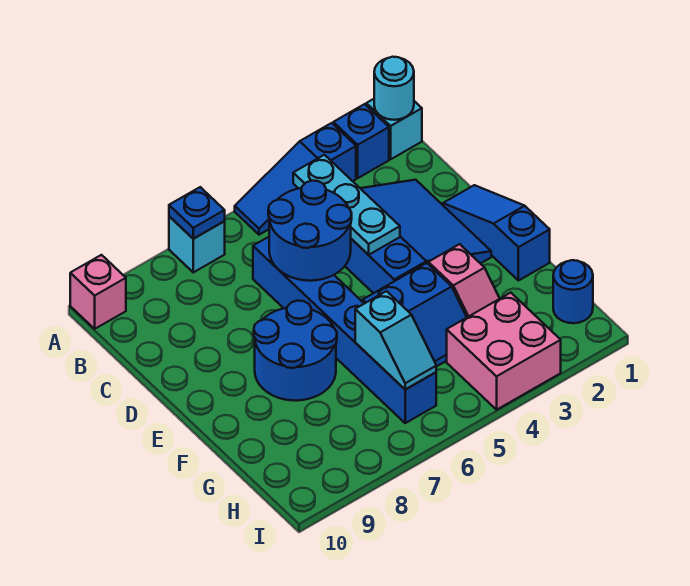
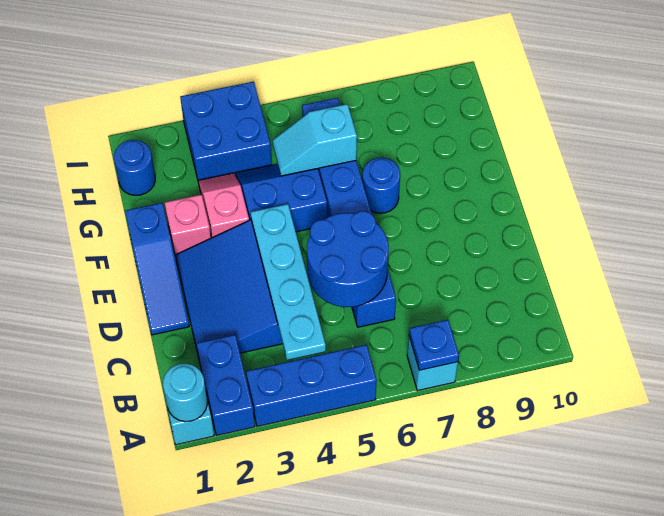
blue 1x1 brick [333,104,389,178] -> blue 1x2 brick [197,335,255,436]
blue 1x3 slope [235,123,356,235] -> blue 1x3 brick [246,345,377,426]
pink 1x1 brick [70,255,126,329] -> pink 1x1 brick moved to [165,195,211,255]
cyan 1x3 plate [293,155,400,255] -> cyan 1x4 plate [251,204,326,360]
blue 2x2 round brick [254,301,337,401] -> blue 1x1 round brick [362,158,400,213]
cyan 1x2 slope [355,291,436,389] -> cyan 1x2 slope turned to [273,104,357,176]
pink 2x2 brick [447,293,561,410] -> blue 2x2 brick [180,82,272,181]

